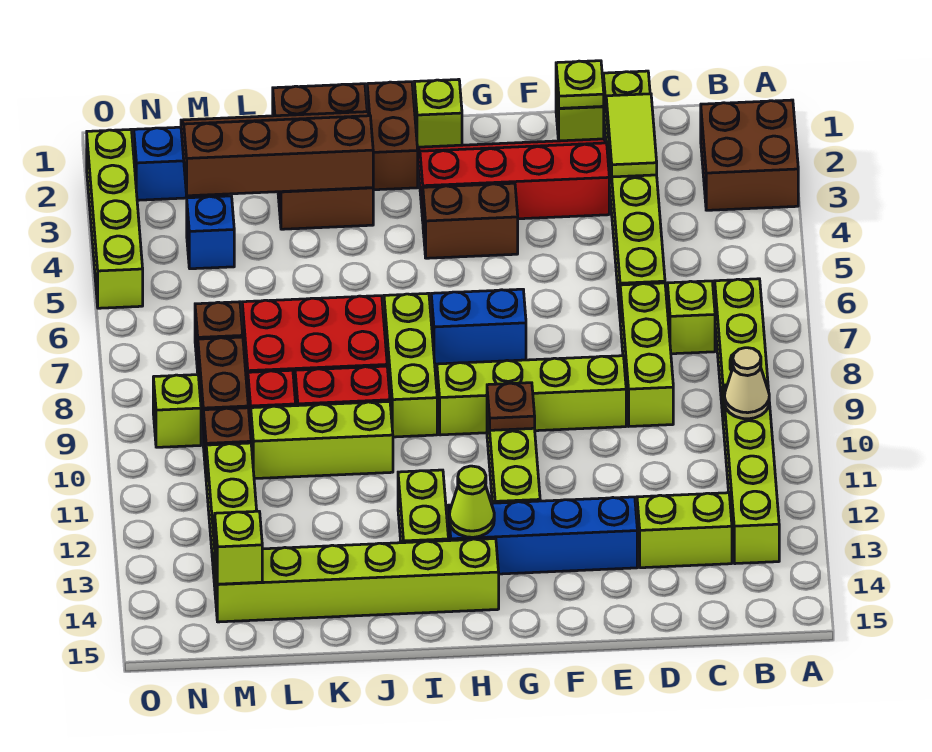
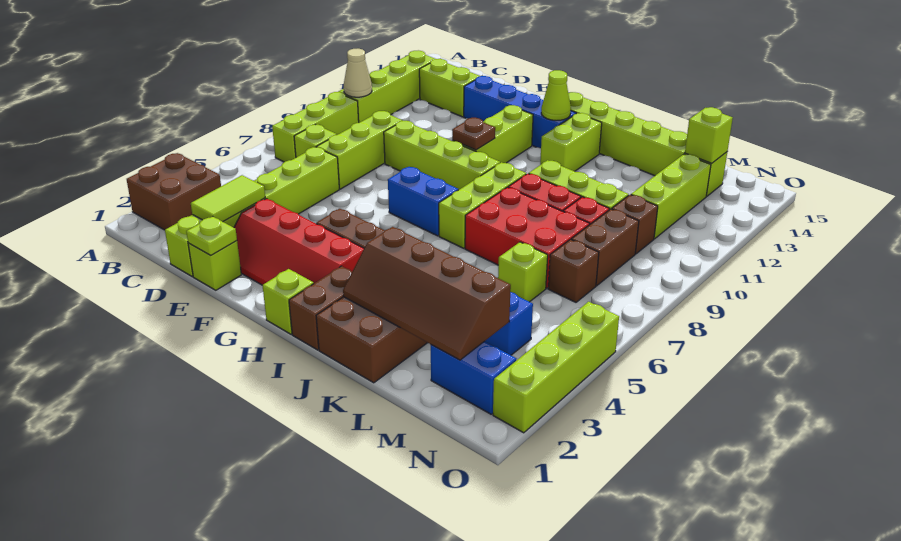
lime 1x1 brick [153,375,201,447] -> lime 1x1 brick moved to [498,242,548,302]

